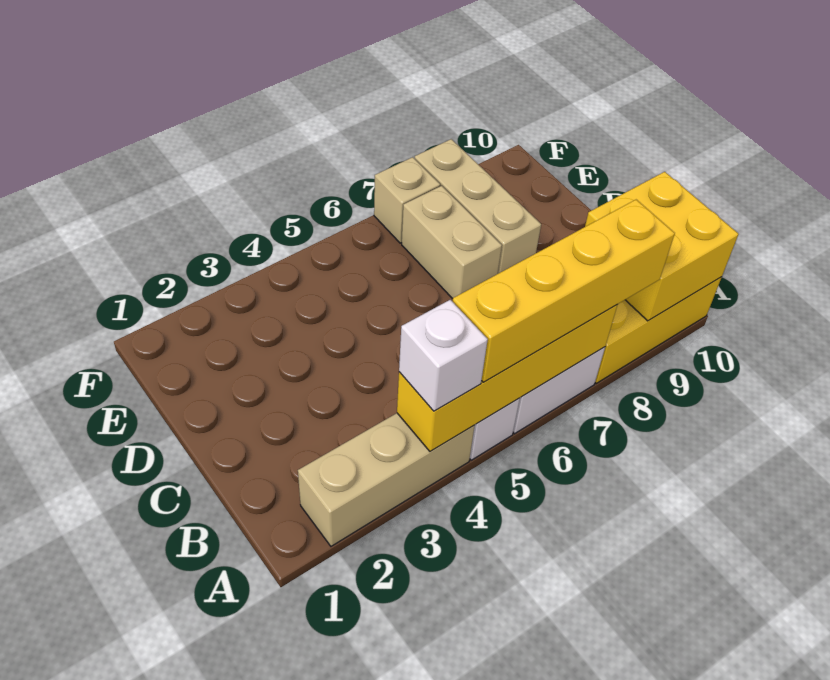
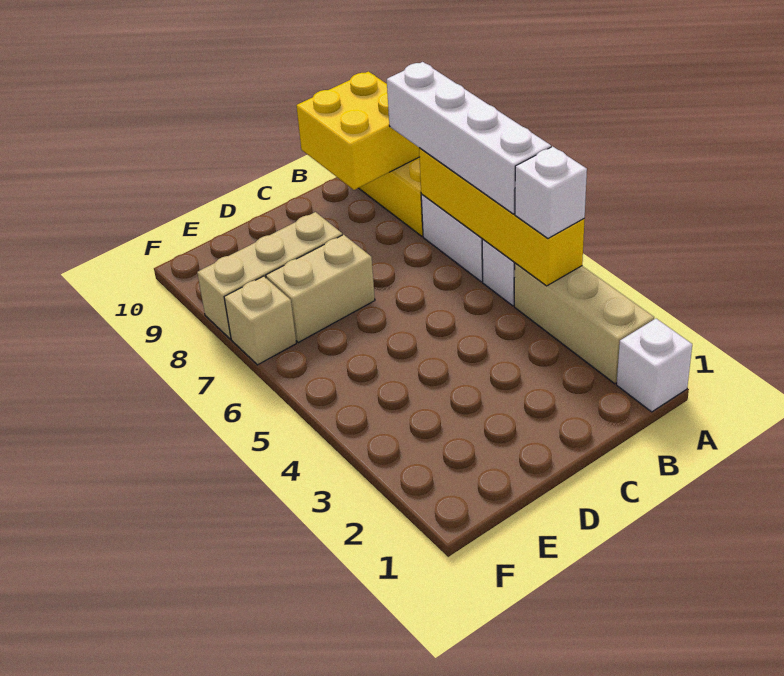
none -> white 1x1 brick [617,319,692,412]
yellow 1x4 brick [452,200,675,382] -> white 1x4 brick [387,62,551,214]

